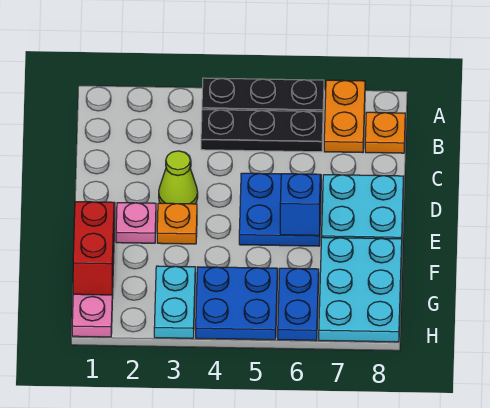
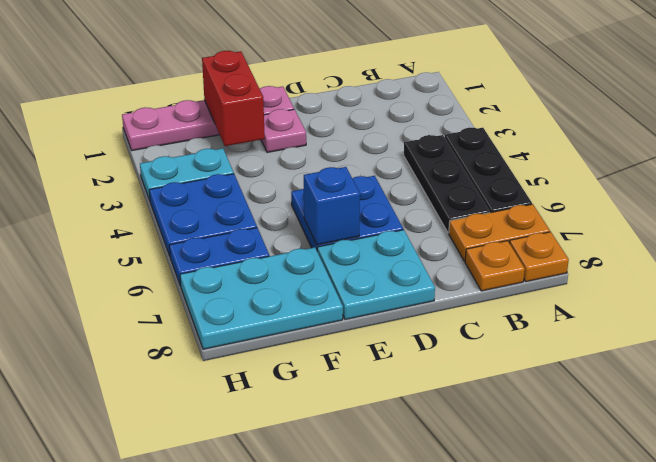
lime 1x1 cone [159,151,198,204] -> none
orange 1x1 plate [157,203,197,244] -> orange 1x1 plate moved to [510,232,569,282]
red 1x2 brick [73,202,114,295] -> red 1x2 brick turned to [202,51,265,146]

